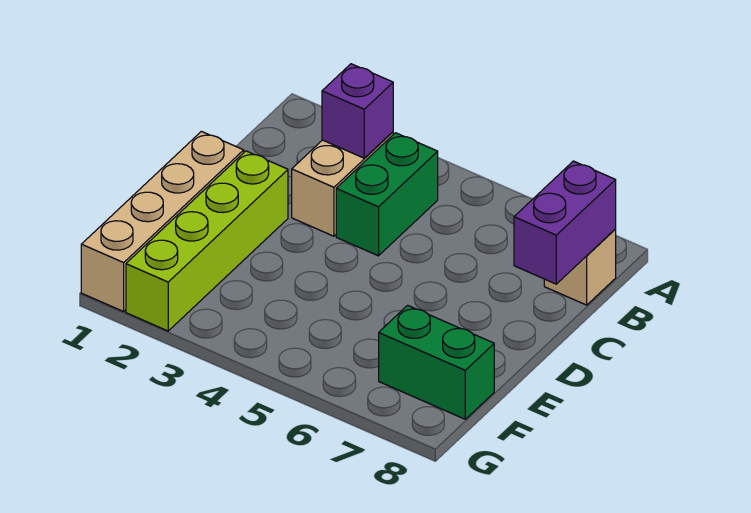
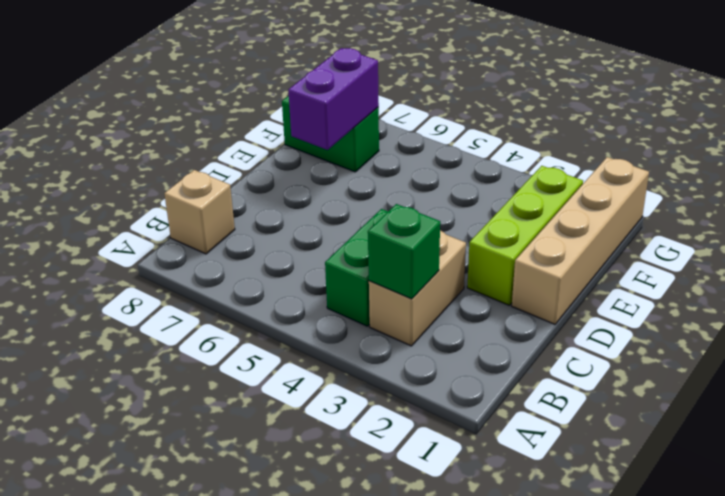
purple 1x1 brick [322,64,393,158] -> green 1x1 brick [368,204,440,299]
purple 1x2 brick [514,161,616,284] -> purple 1x2 brick moved to [288,48,379,150]
lime 1x4 brick [126,151,288,331] -> lime 1x3 brick [467,166,583,305]

